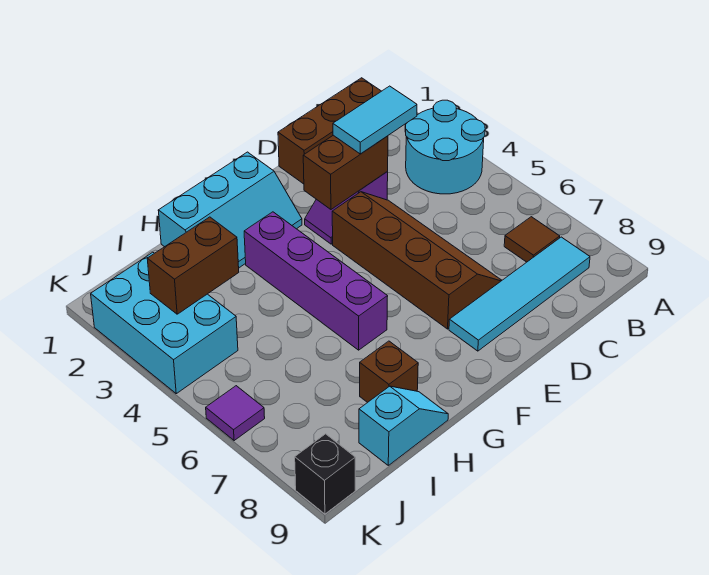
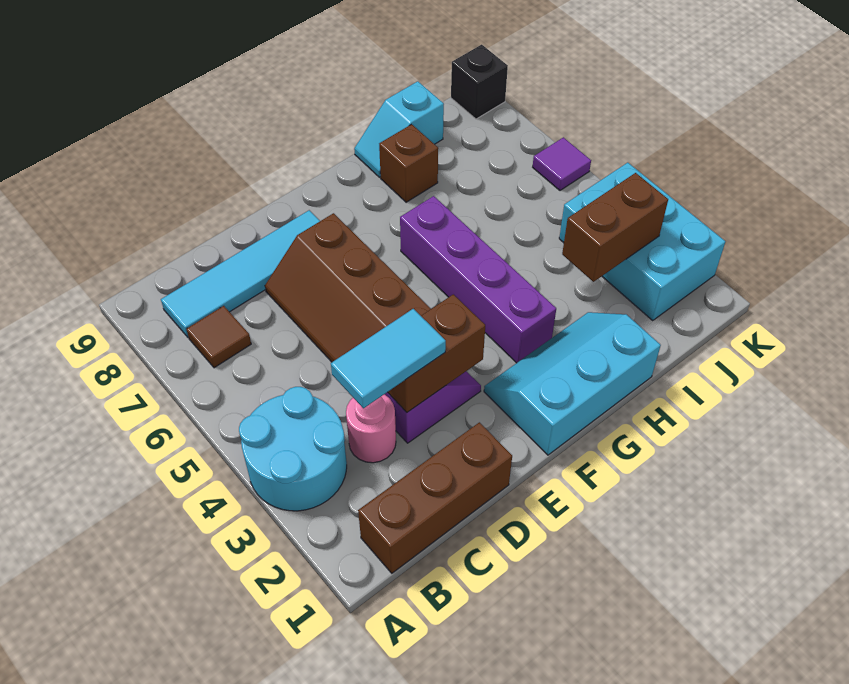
none -> pink 1x1 round brick [346,394,396,463]

